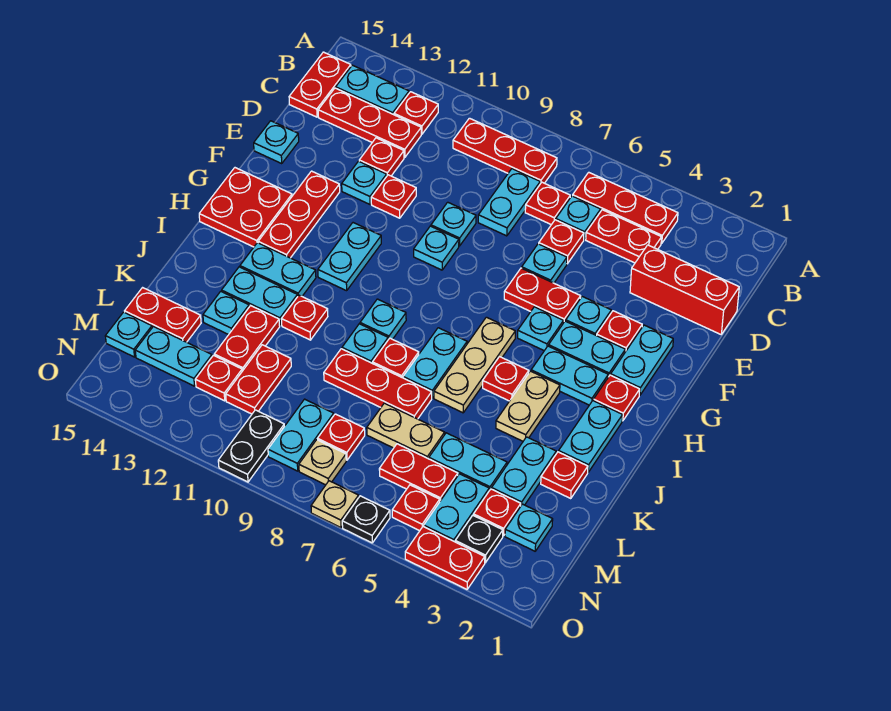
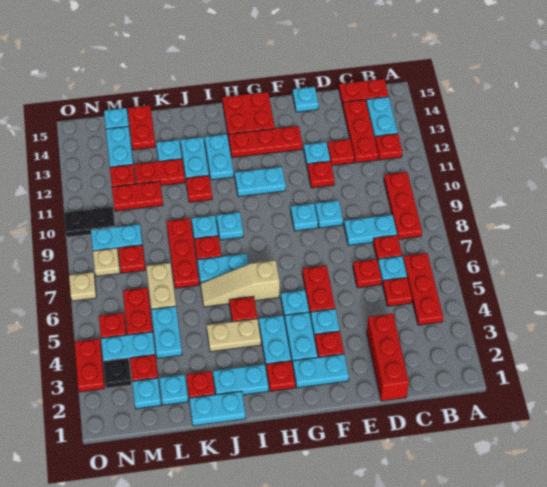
red 1x2 plate [586,210,662,263] -> red 1x1 plate [383,277,412,306]
cyan 1x1 plate [522,244,567,283] -> cyan 1x1 plate moved to [159,375,188,405]
tan 1x3 plate [434,317,515,413] -> tan 1x3 slope [200,260,280,307]
cyan 1x2 plate [492,437,556,505] -> cyan 1x2 plate moved to [189,391,246,426]
black 1x1 plate [342,496,390,543] -> none

